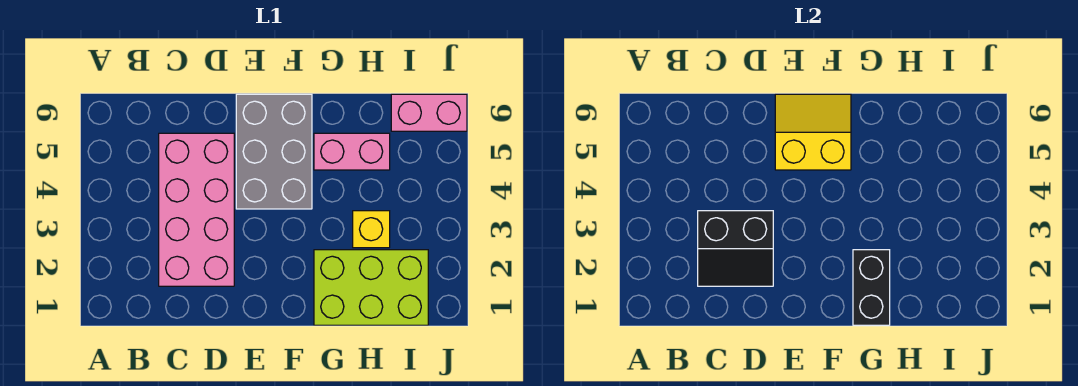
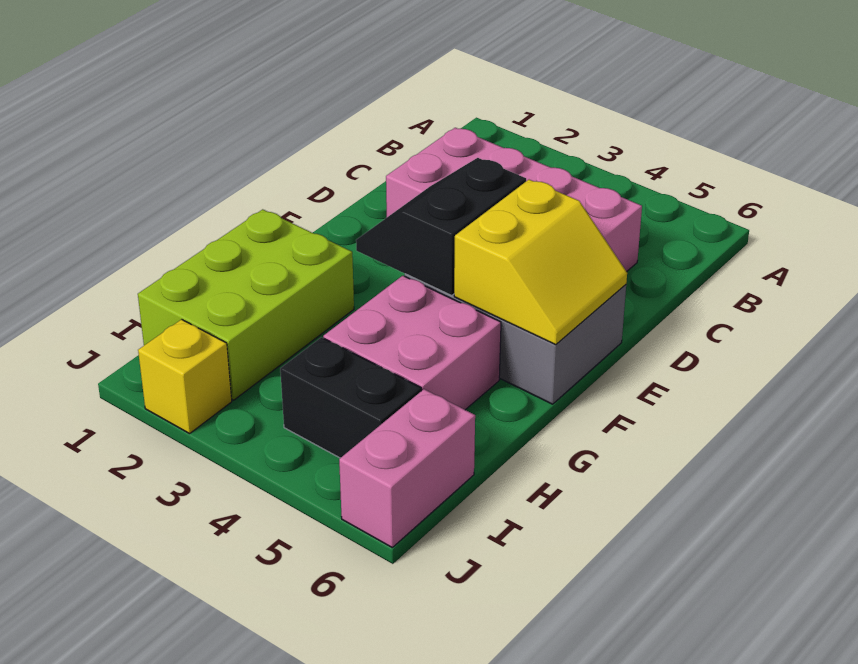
black 2x2 slope [698,211,773,286] -> black 2x2 slope moved to [356,158,526,295]
black 1x2 brick [853,250,890,325] -> black 1x2 brick moved to [280,337,421,458]
pink 1x2 brick [314,133,390,170] -> pink 2x2 brick [323,276,501,410]
yellow 1x1 brick [353,211,390,248] -> yellow 1x1 brick moved to [138,319,232,434]

